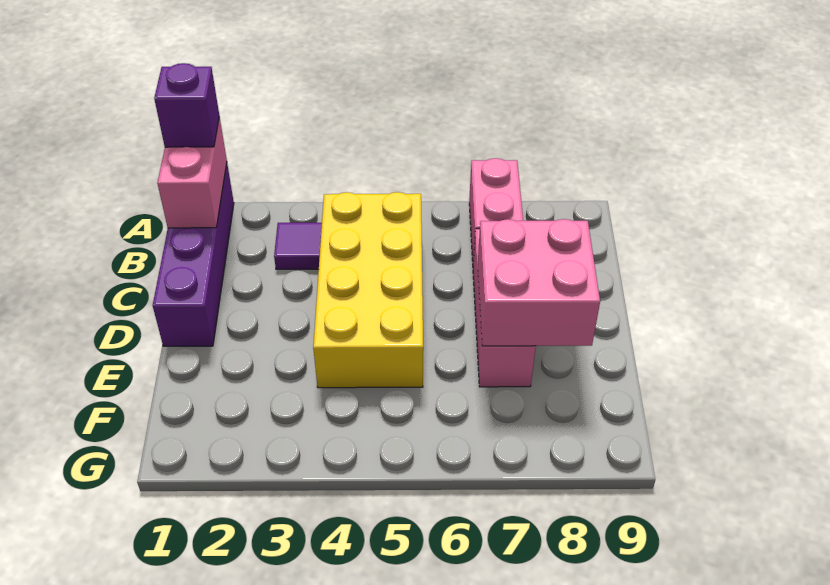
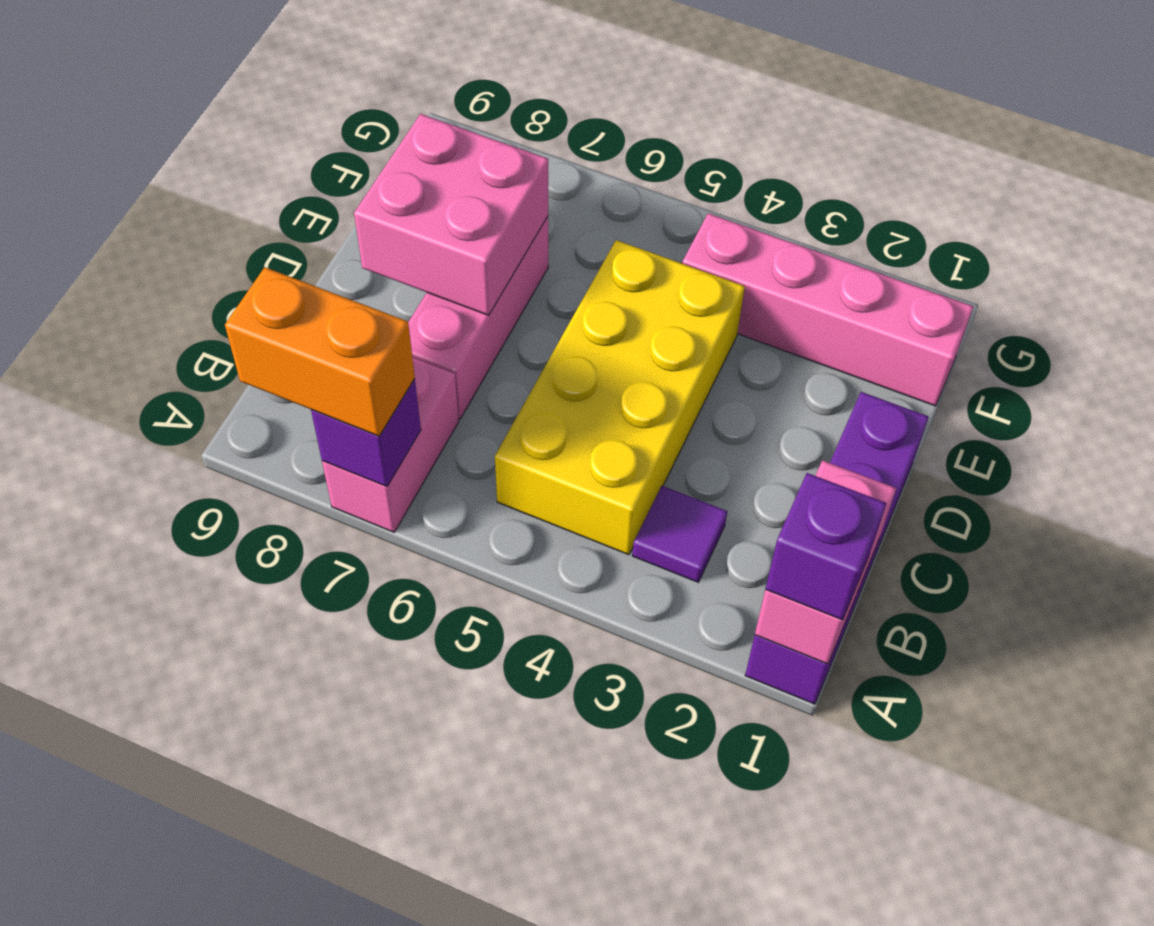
none -> purple 1x1 brick [311,379,421,486]
none -> orange 1x2 brick [225,267,415,436]
none -> pink 1x4 brick [682,213,974,406]

